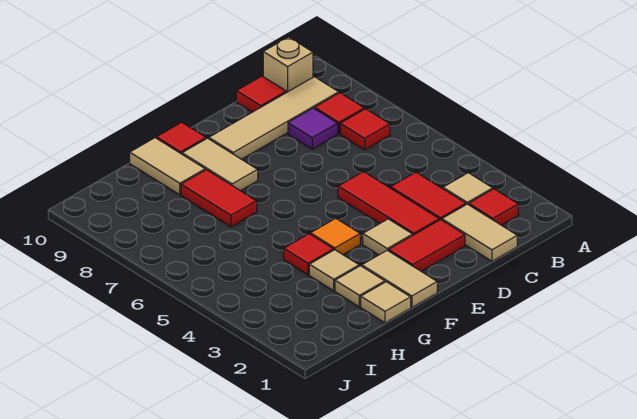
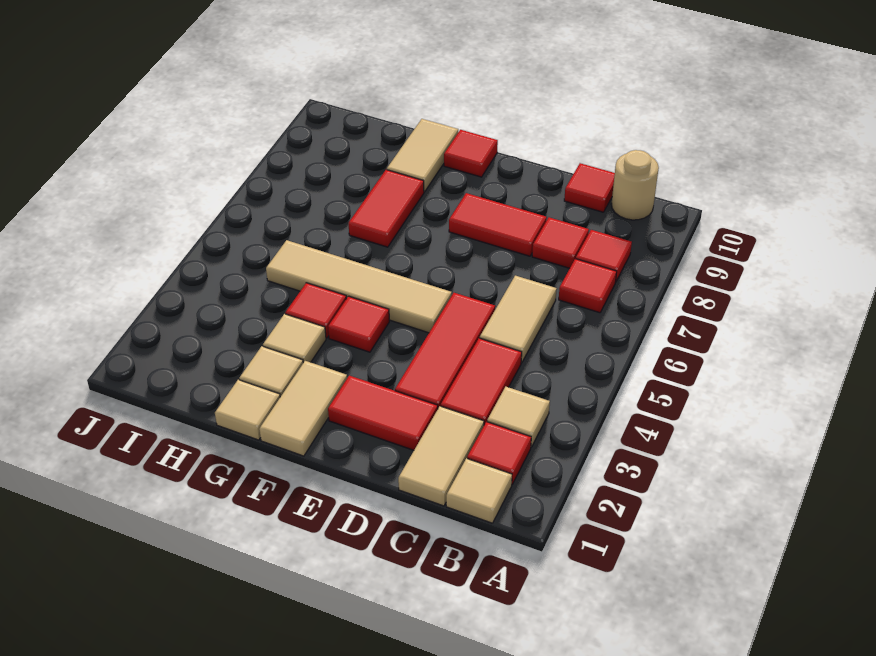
tan 1x4 tile [209,77,339,159] -> tan 1x4 tile moved to [266,240,452,333]
tan 1x1 brick [263,37,313,92] -> tan 1x1 round brick [611,150,659,220]
purple 1x1 tile [288,108,338,149] -> red 1x1 tile [532,217,589,268]
none -> red 1x2 tile [449,193,547,256]
tan 1x1 tile [363,219,413,255] -> tan 1x1 tile moved to [446,458,512,523]
orange 1x1 tile [310,218,360,255] -> red 1x1 tile [328,296,389,352]
tan 1x2 tile [182,138,258,191] -> tan 1x2 tile moved to [480,276,557,363]

